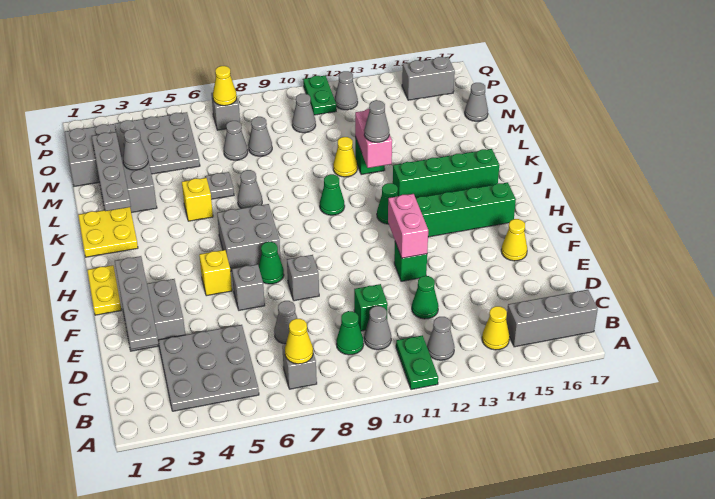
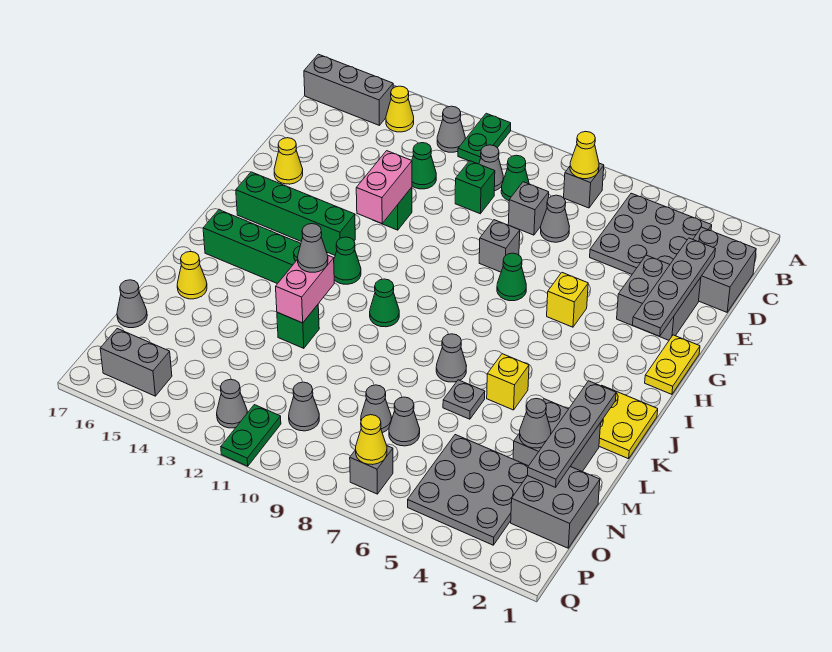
grey 1x1 brick [232,264,265,310] -> grey 1x1 brick moved to [508,182,549,235]
grey 2x2 brick [217,204,281,271] -> grey 2x2 brick moved to [693,227,756,312]
yellow 1x1 cone [333,137,357,177] -> yellow 1x1 cone moved to [177,252,207,299]

